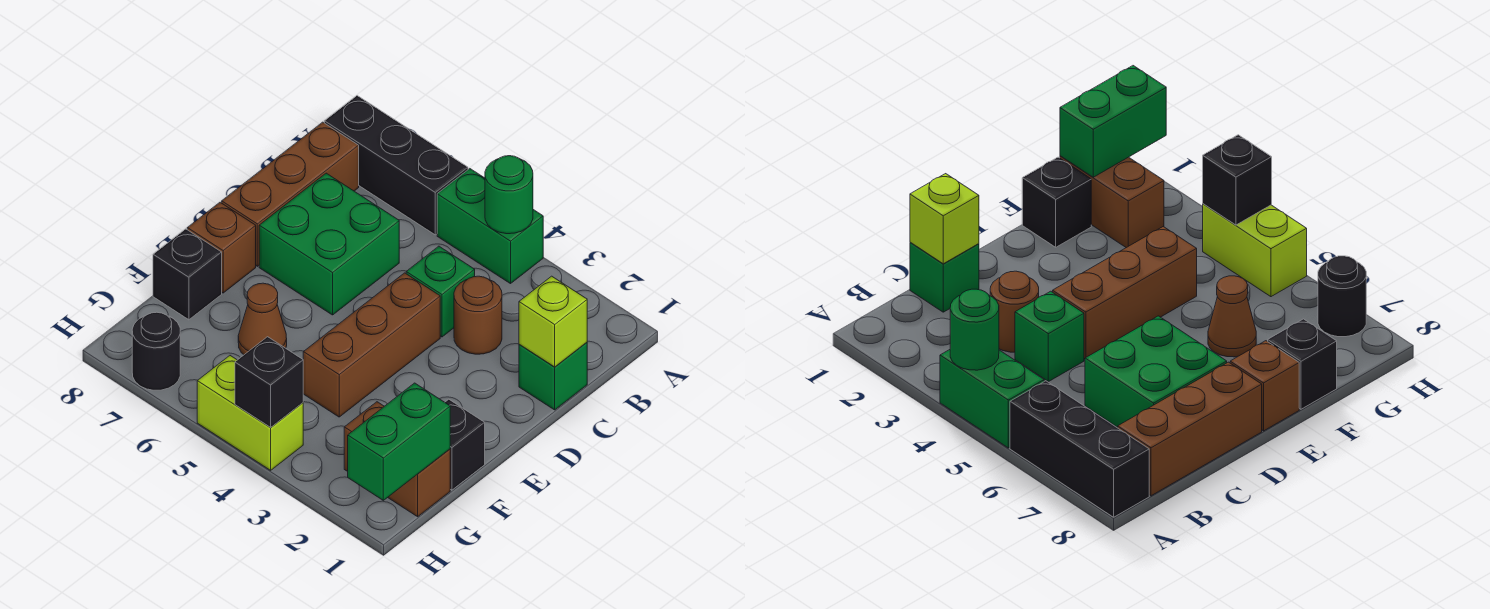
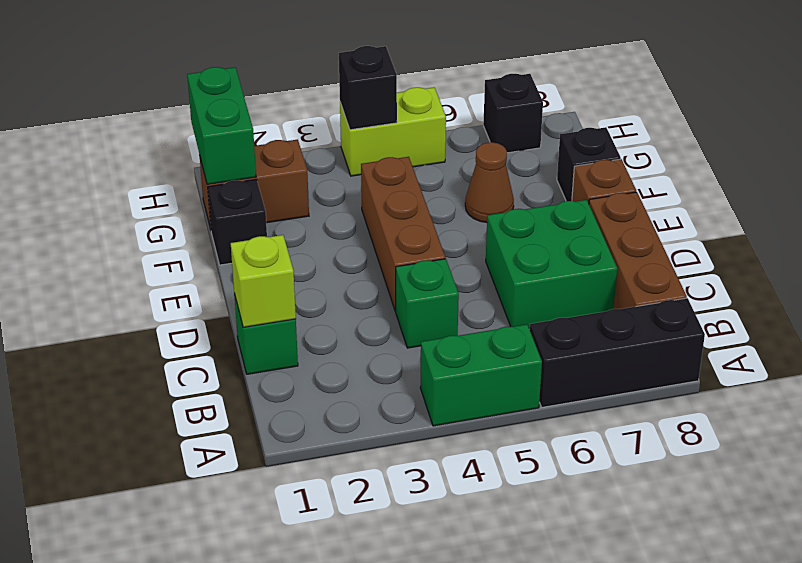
green 1x1 round brick [485,156,533,234] -> none
brown 1x1 round brick [454,276,502,354] -> none
black 1x1 round brick [132,312,180,390] -> black 1x1 brick [483,74,543,153]

